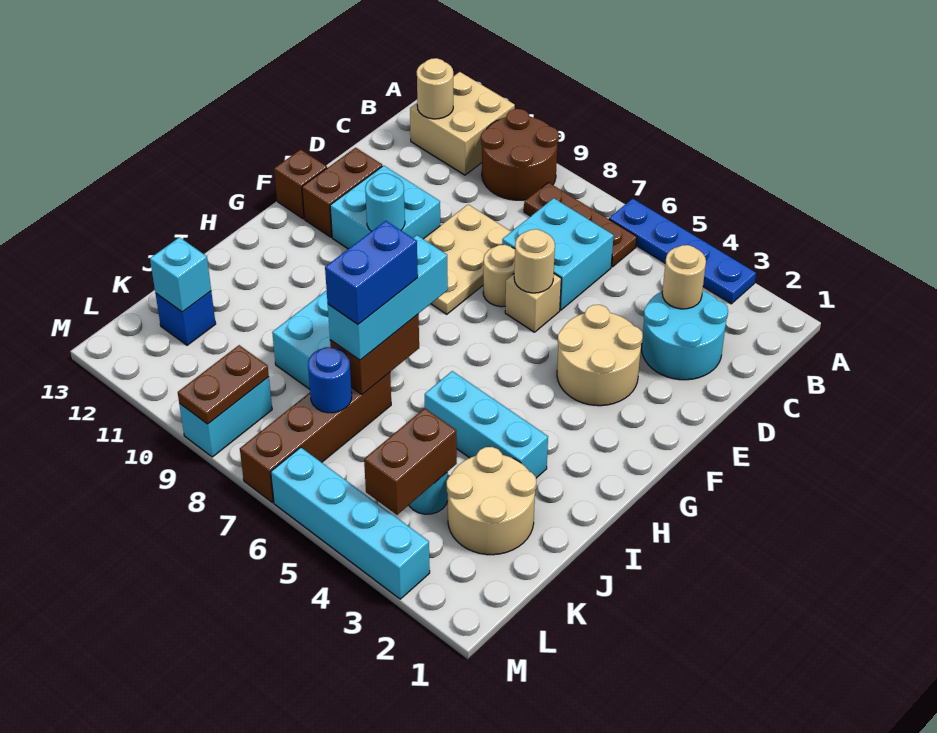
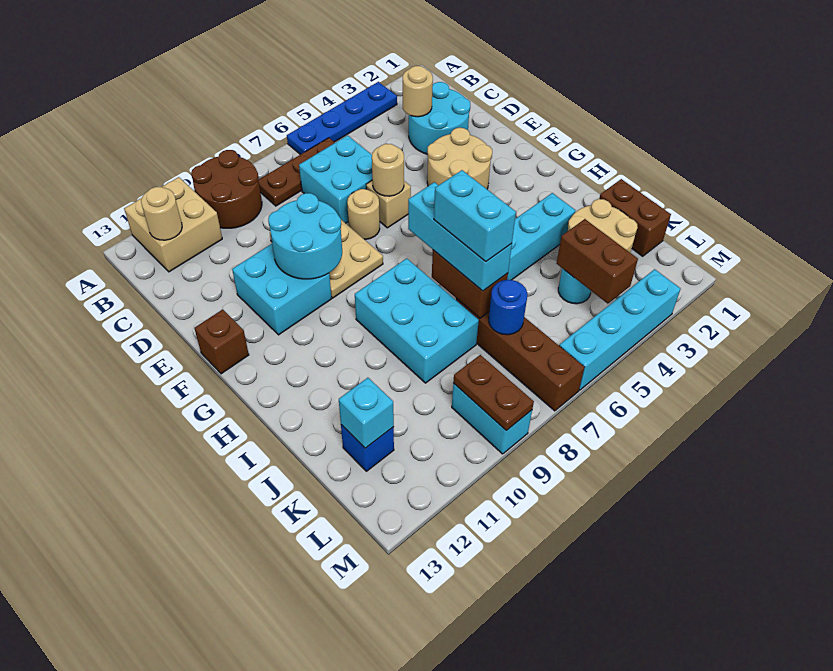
brown 1x2 brick [302,148,382,237] -> brown 1x2 brick moved to [599,179,671,256]
cyan 1x1 round brick [365,173,405,231] -> cyan 2x2 round brick [268,193,342,279]
blue 1x2 brick [325,221,418,324] -> cyan 1x2 brick [434,170,516,262]

